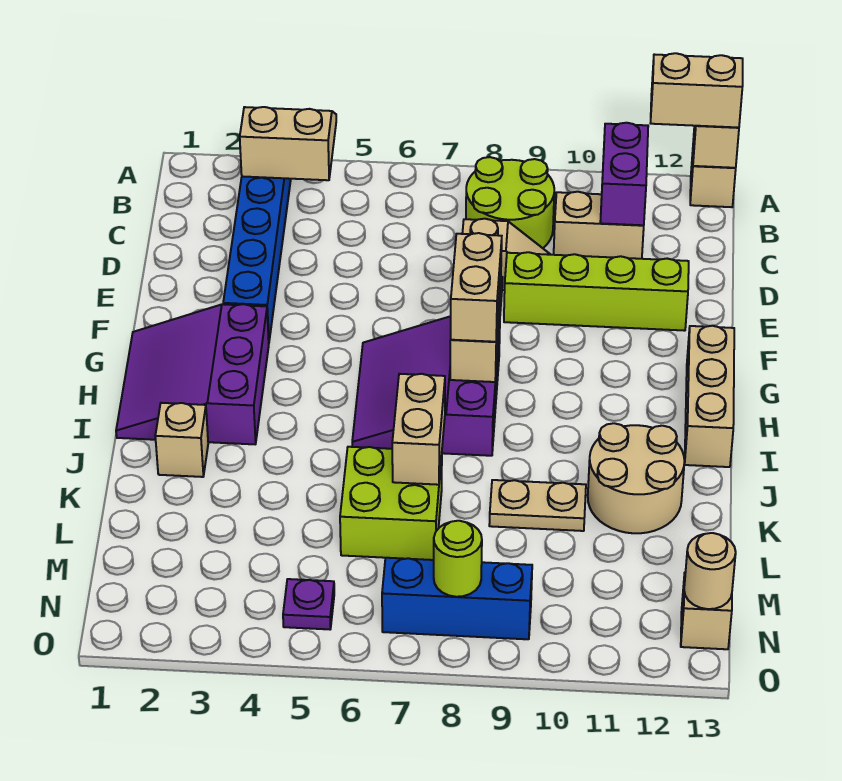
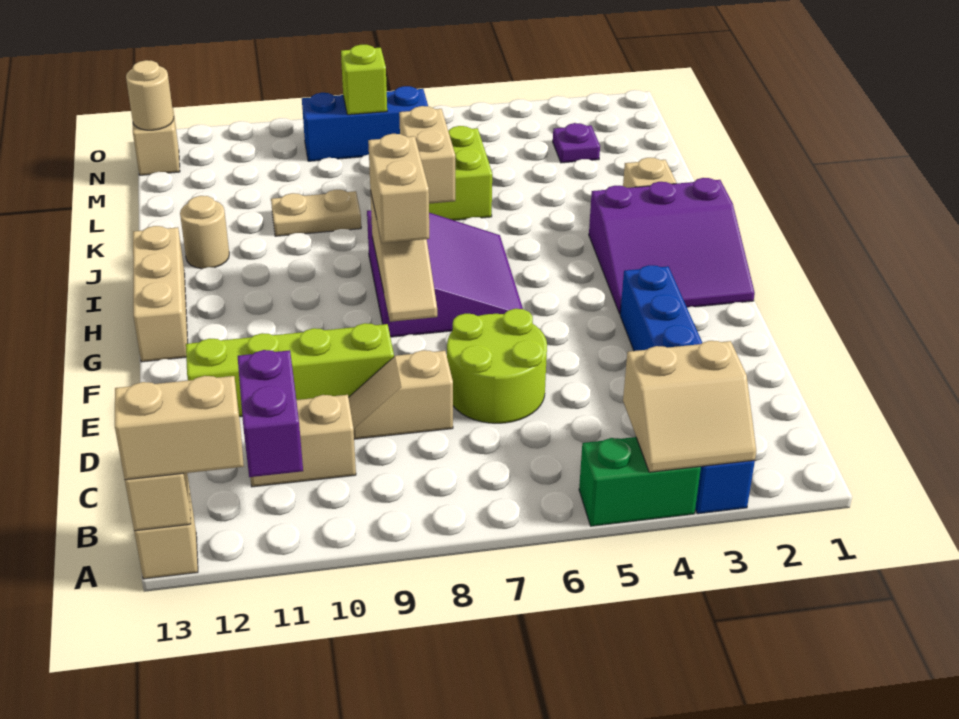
none -> green 1x2 brick [579,437,701,526]
lime 2x2 round brick [466,157,554,248] -> lime 2x2 round brick moved to [447,309,547,423]
purple 3x3 slope [116,304,269,444] -> purple 3x3 slope turned to [589,178,755,314]
tan 2x2 round brick [588,423,684,533] -> tan 1x1 round brick [180,196,229,269]
purple 1x1 plate [283,579,334,629] -> purple 1x1 plate moved to [553,123,600,163]
lime 1x1 round brick [434,521,482,597] -> lime 1x1 brick [341,45,387,115]

